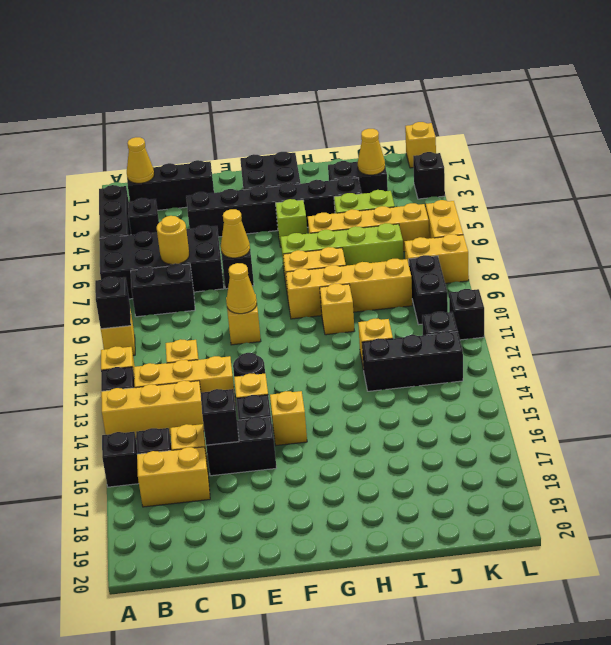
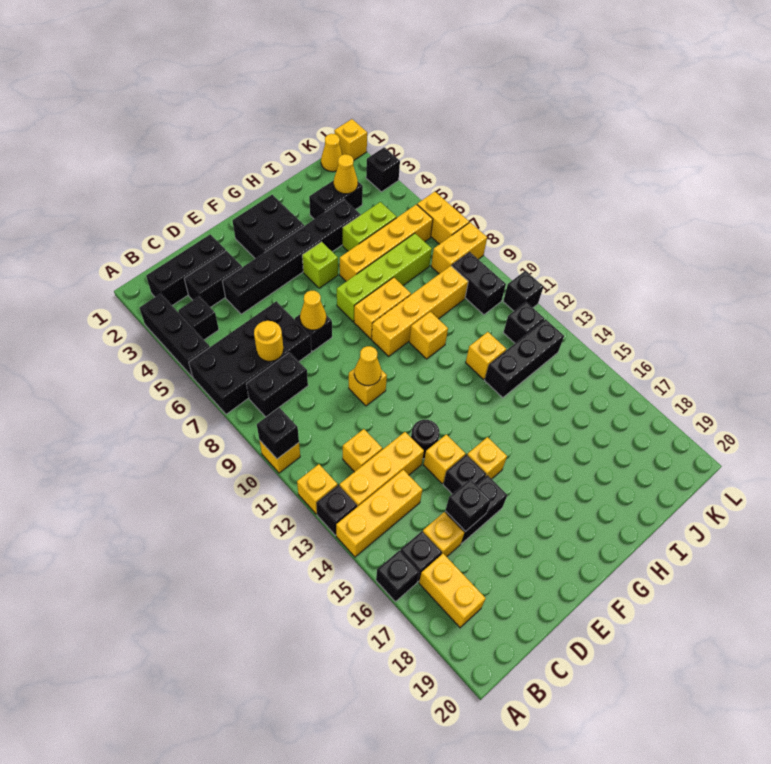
yellow 1x1 cone [127,137,154,183] -> yellow 1x1 cone moved to [321,134,343,172]
yellow 1x2 brick [137,447,210,507] -> yellow 1x2 brick turned to [419,554,486,628]
none -> black 1x2 brick [184,251,242,308]

